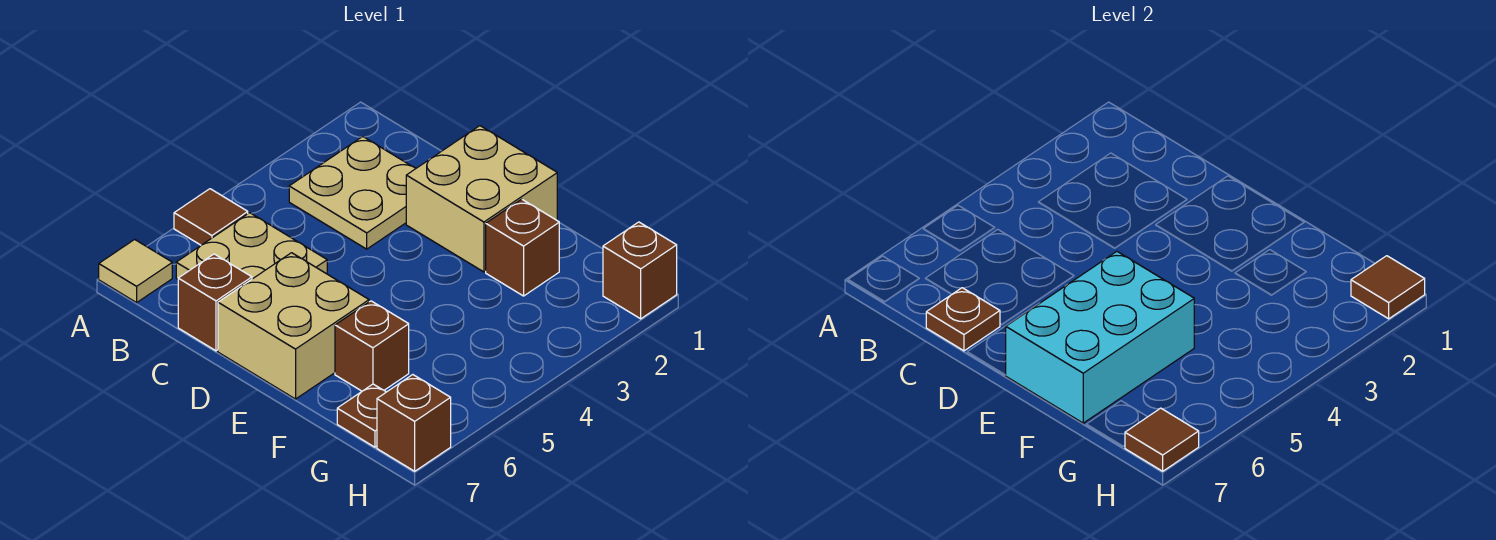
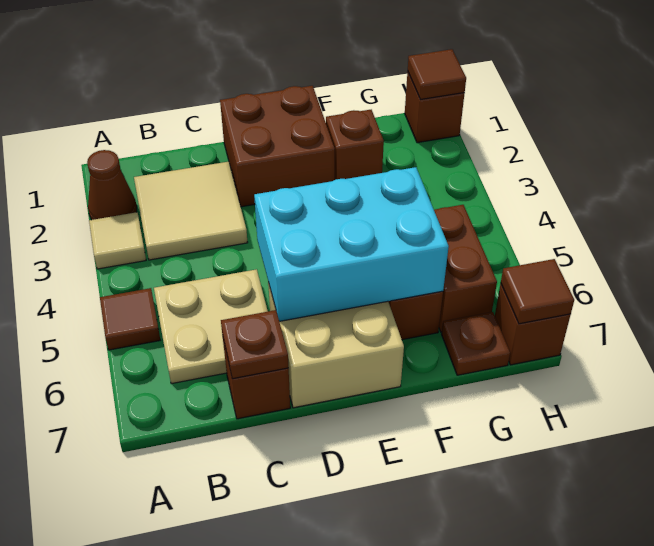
none -> brown 1x1 cone [87,150,137,220]
tan 1x1 tile [99,239,172,303] -> tan 1x1 tile moved to [89,212,146,269]
tan 2x2 plate [289,137,416,249] -> tan 2x2 tile [134,162,248,260]
tan 2x2 brick [406,126,557,272] -> brown 2x2 brick [220,86,335,207]
cyan 2x3 brick [1006,252,1194,423] -> cyan 2x3 brick turned to [254,167,449,321]
none -> brown 1x2 brick [434,205,497,332]

